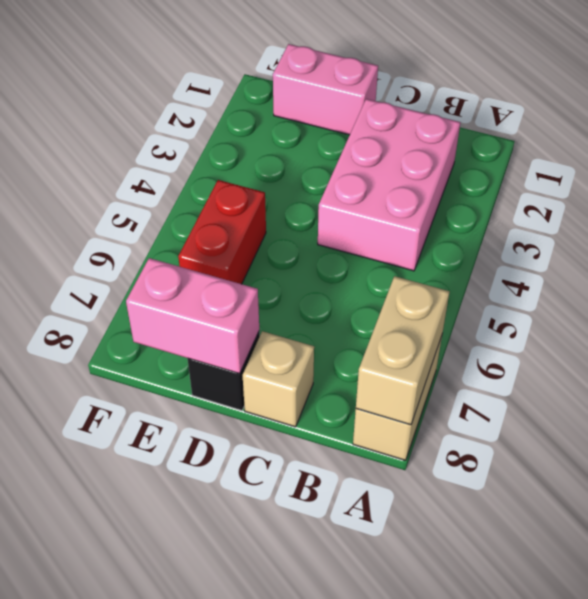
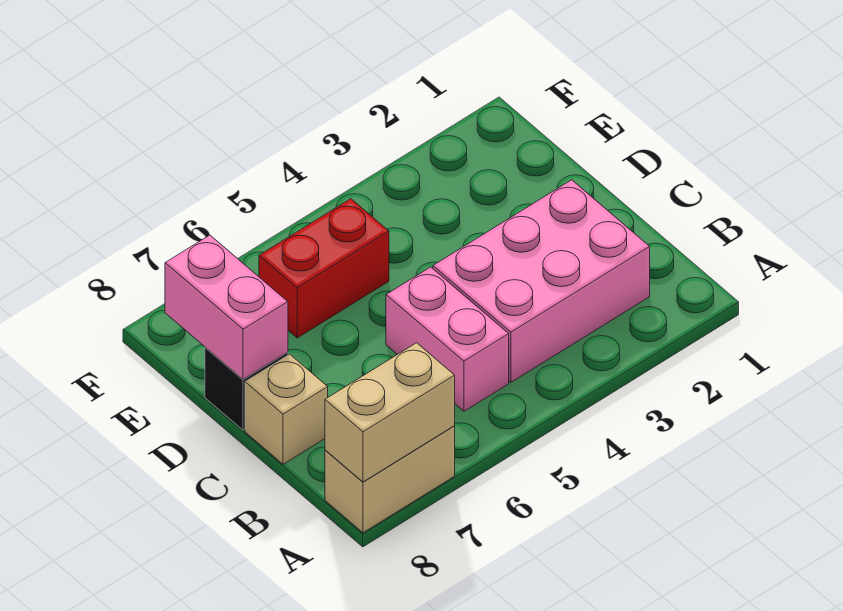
pink 1x2 brick [273,44,378,135] -> pink 1x2 brick moved to [386,267,509,411]

